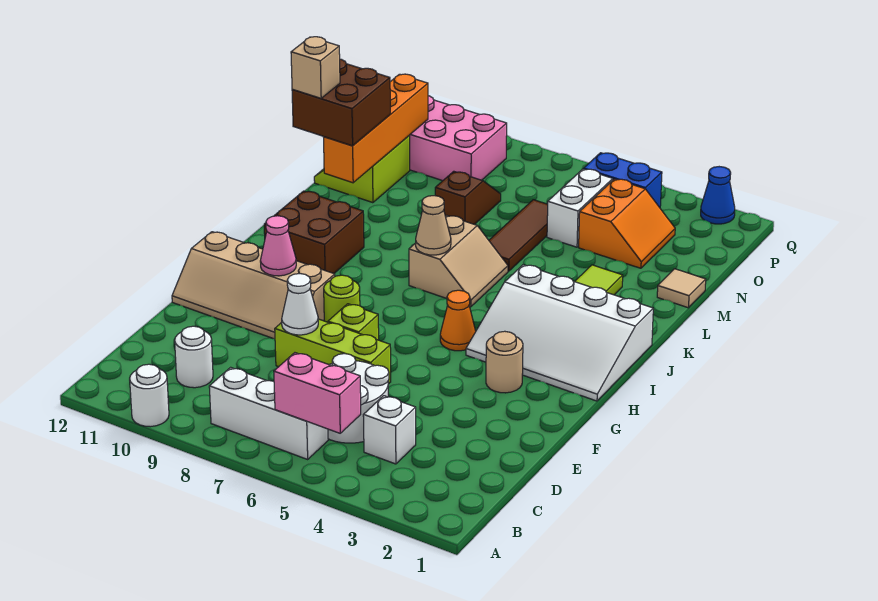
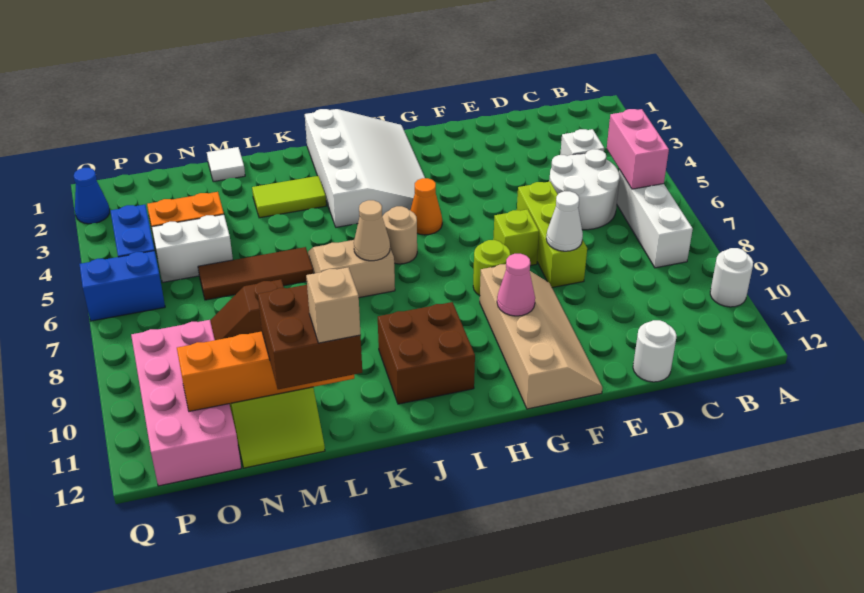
white 1x1 round brick [175,326,213,388] -> white 1x1 round brick moved to [633,320,677,382]
tan 1x1 round brick [486,331,523,393] -> tan 1x1 round brick moved to [382,206,417,264]
tan 1x1 tile [657,269,706,308] -> white 1x1 tile [207,147,245,182]
none -> blue 1x2 brick [79,251,165,321]

